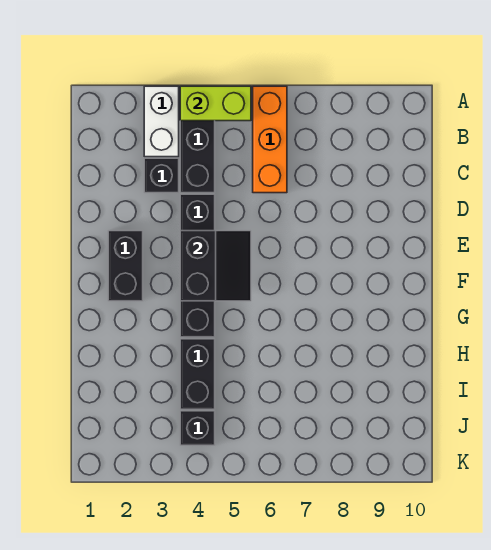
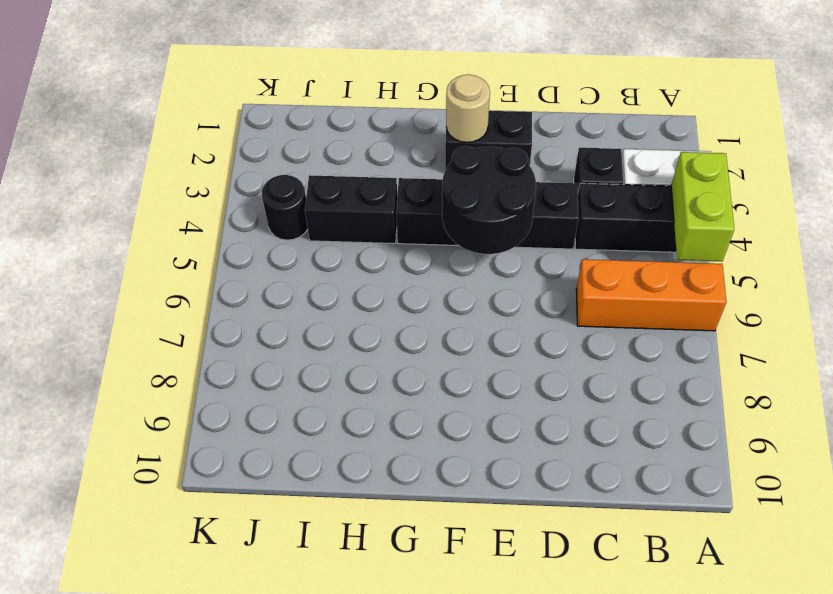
black 2x2 slope [180,231,251,301] -> black 2x2 round brick [442,146,536,254]
none -> tan 1x1 round brick [446,74,490,142]
black 1x1 brick [180,411,215,445] -> black 1x1 round brick [262,175,308,240]

